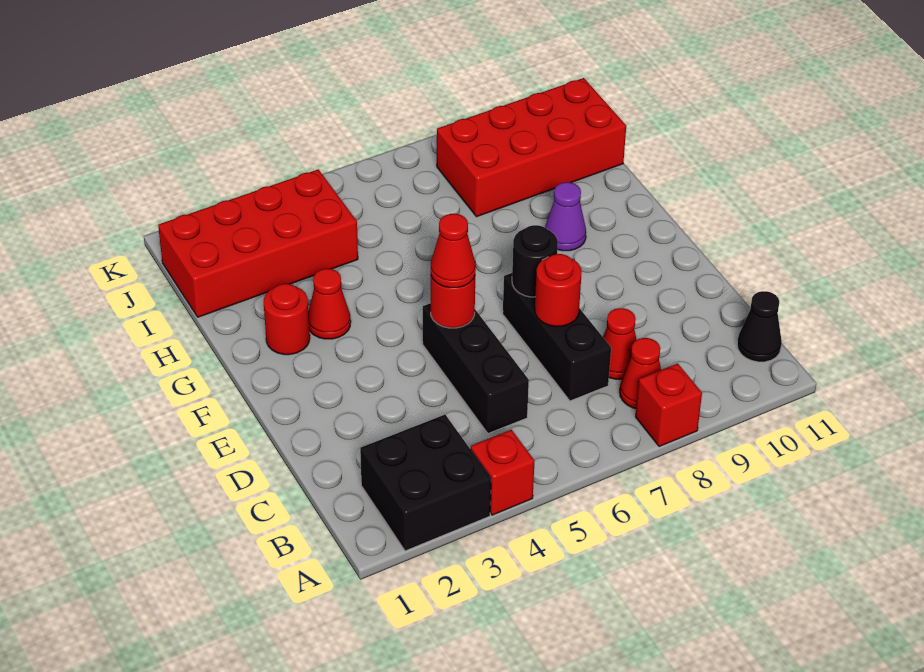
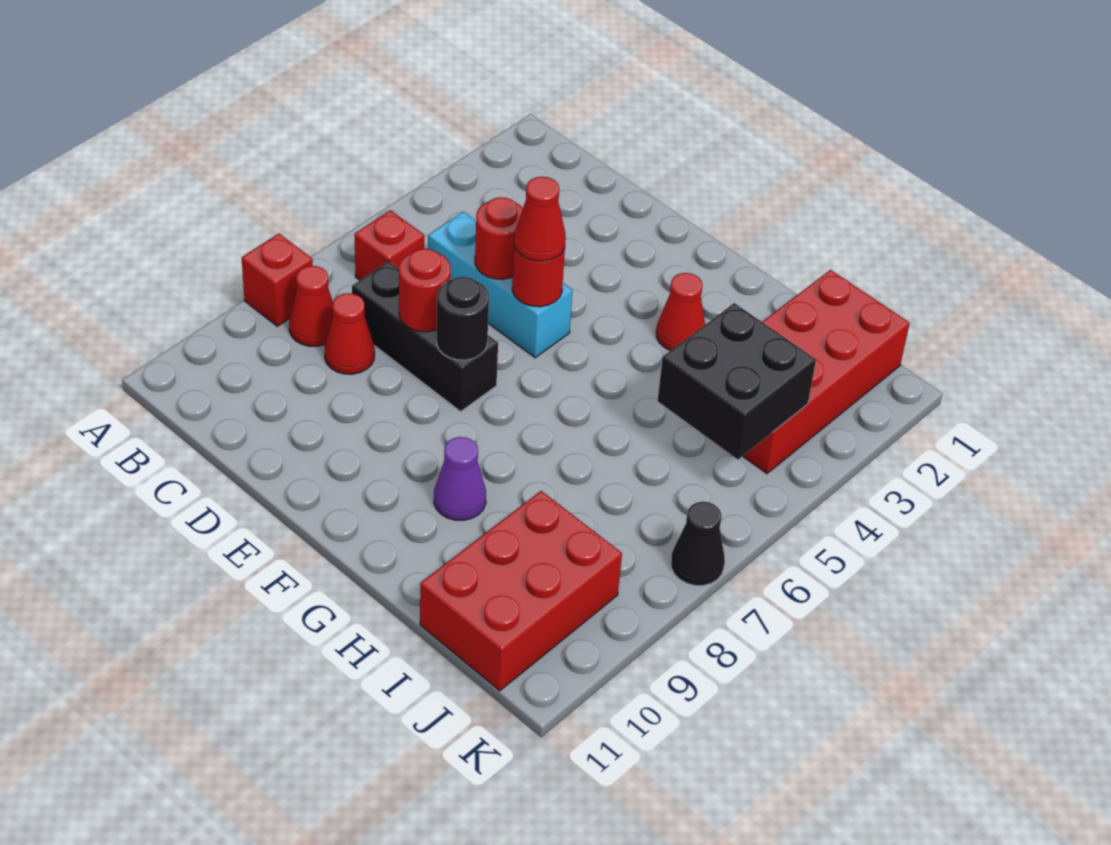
black 2x2 brick [360,415,491,551] -> black 2x2 brick moved to [658,303,816,460]
red 1x1 brick [471,430,535,515] -> red 1x1 brick moved to [355,210,424,280]
black 1x1 cone [737,291,782,362] -> black 1x1 cone moved to [671,502,725,586]
black 1x3 brick [423,303,529,433] -> cyan 1x3 brick [428,212,573,358]
red 1x1 round brick [264,284,310,355] -> red 1x1 round brick moved to [475,197,523,279]
red 2x4 brick [437,78,626,217] -> red 2x3 brick [420,491,622,691]

